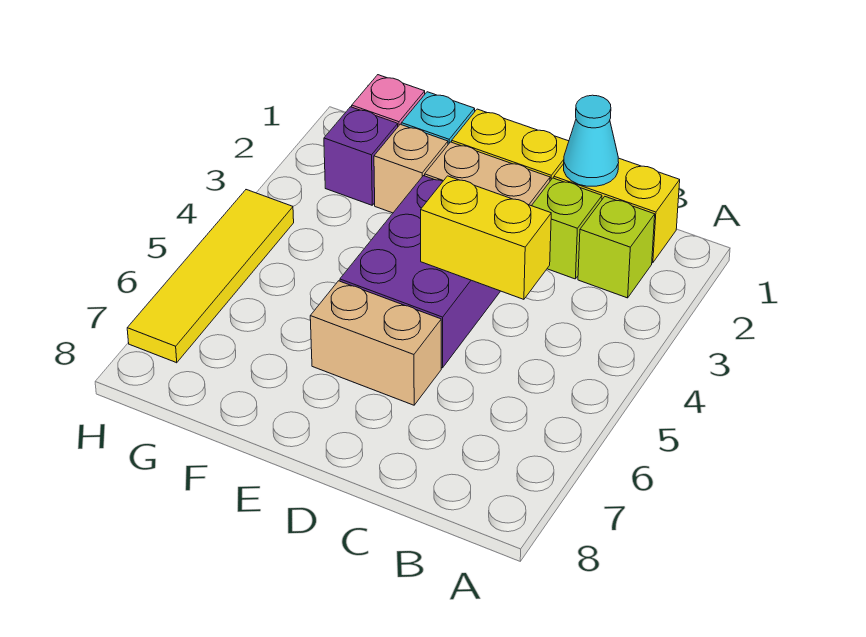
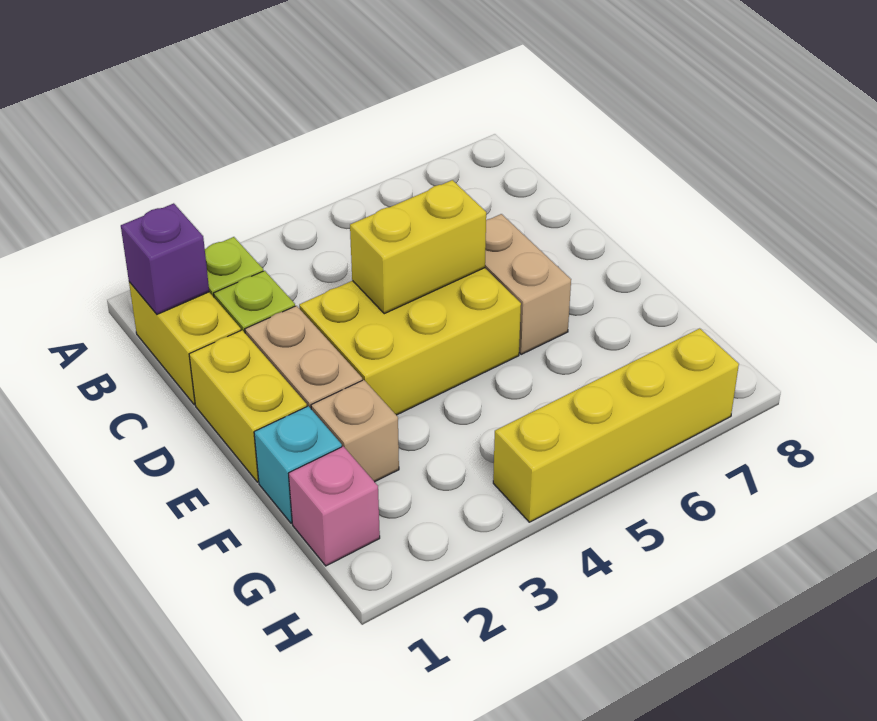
cyan 1x1 cone [564,95,619,186] -> none
yellow 1x2 brick [421,176,551,299] -> yellow 1x2 brick turned to [350,180,486,314]
purple 2x3 brick [340,176,500,368] -> yellow 2x3 brick [299,268,521,415]
purple 1x1 brick [324,107,398,205] -> purple 1x1 brick moved to [121,203,209,314]
yellow 1x4 tile [127,190,294,363] -> yellow 1x4 brick [493,328,739,522]

